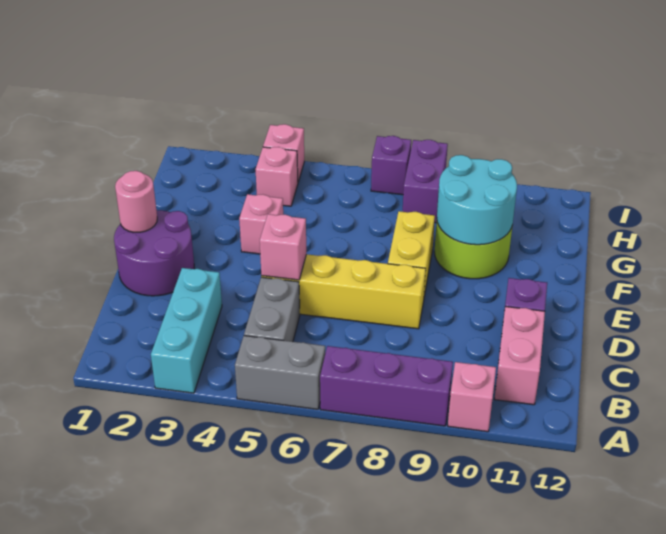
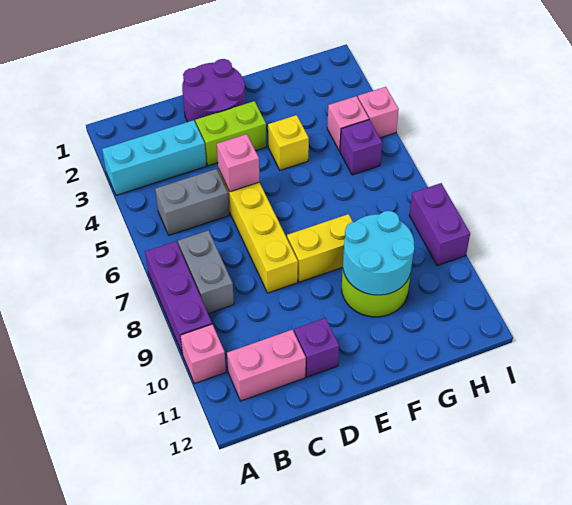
grey 1x2 brick [235,336,325,409] -> grey 1x2 brick moved to [178,230,234,314]
none -> lime 1x2 brick [195,101,266,166]
pink 1x1 round brick [115,171,157,232] -> none
pink 1x1 brick [239,194,283,254] -> yellow 1x1 brick [268,115,309,170]
purple 1x2 brick [403,140,448,223] -> purple 1x2 brick turned to [409,183,470,266]
purple 1x1 brick [371,136,411,195] -> purple 1x1 brick moved to [340,120,382,175]

